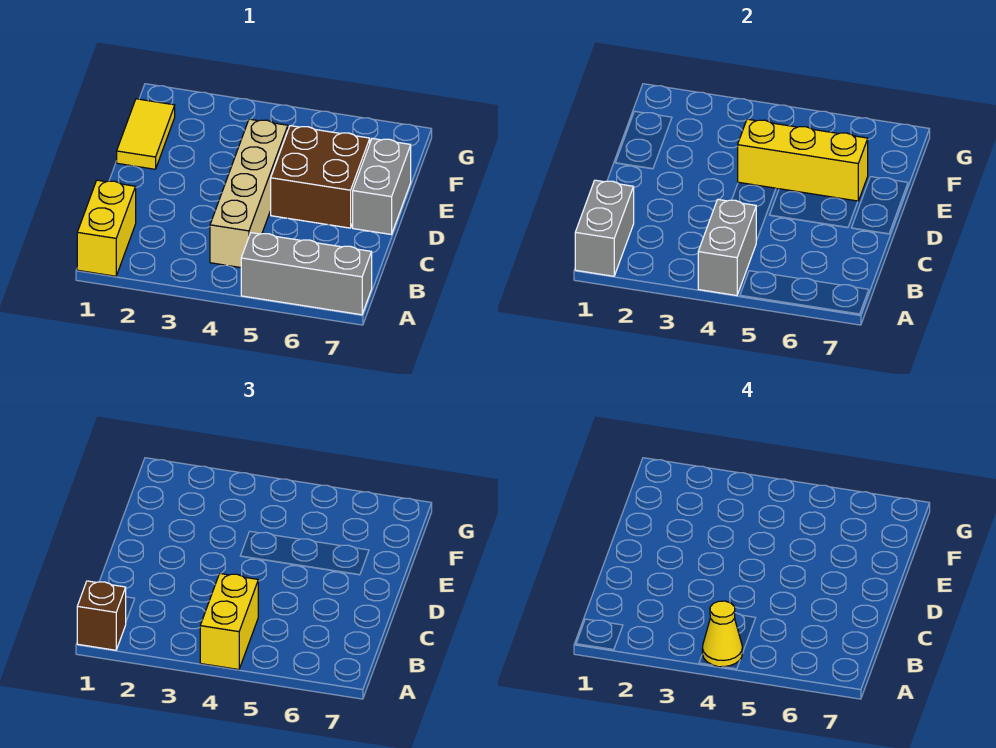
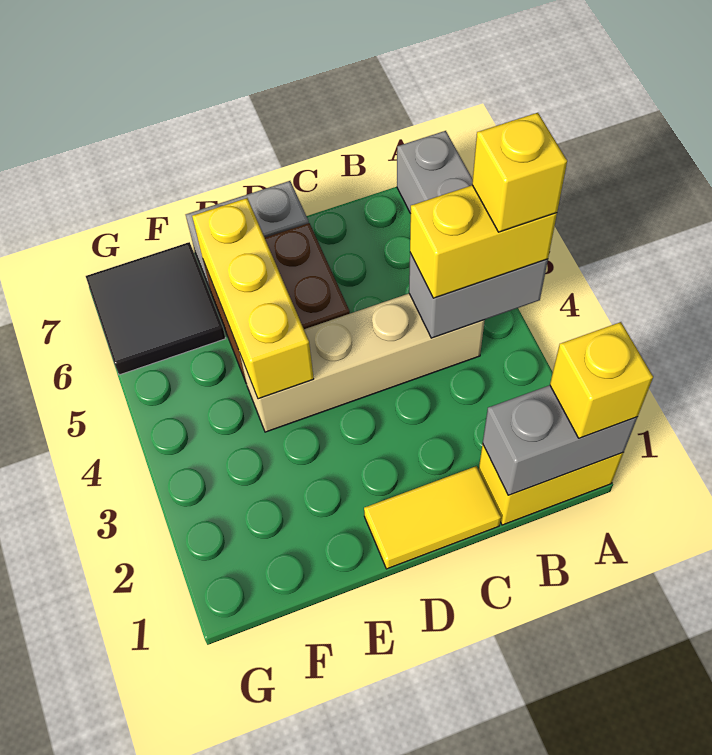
brown 1x1 brick [77,581,126,650] -> yellow 1x1 brick [550,322,653,438]
yellow 1x1 cone [702,601,742,667] -> yellow 1x1 brick [472,113,567,232]
yellow 1x2 tile [117,99,175,169] -> yellow 1x2 tile moved to [364,466,501,569]
none -> black 2x2 tile [86,242,226,375]

